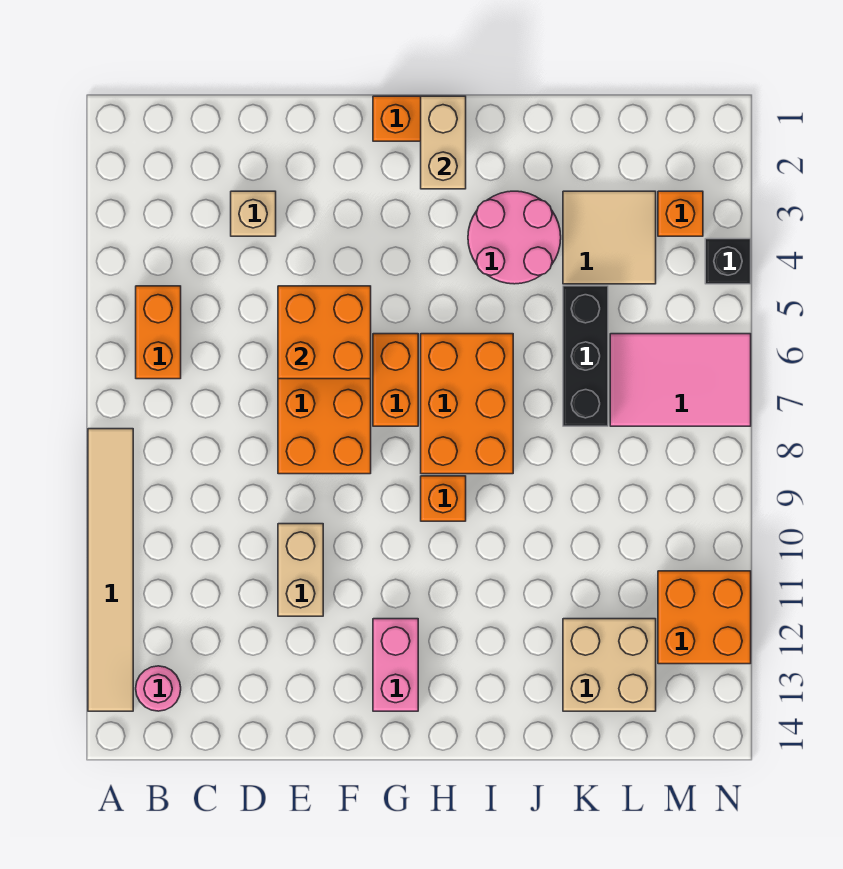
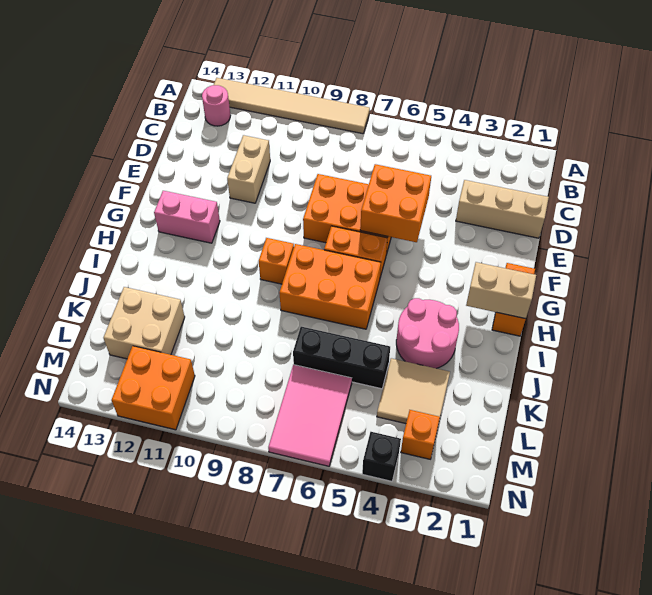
orange 1x2 brick [136,286,181,379] -> none
tan 1x1 brick [231,191,276,236] -> tan 1x3 brick [456,180,549,238]
tan 1x2 brick [278,524,323,616] -> tan 1x2 brick turned to [227,135,270,203]

